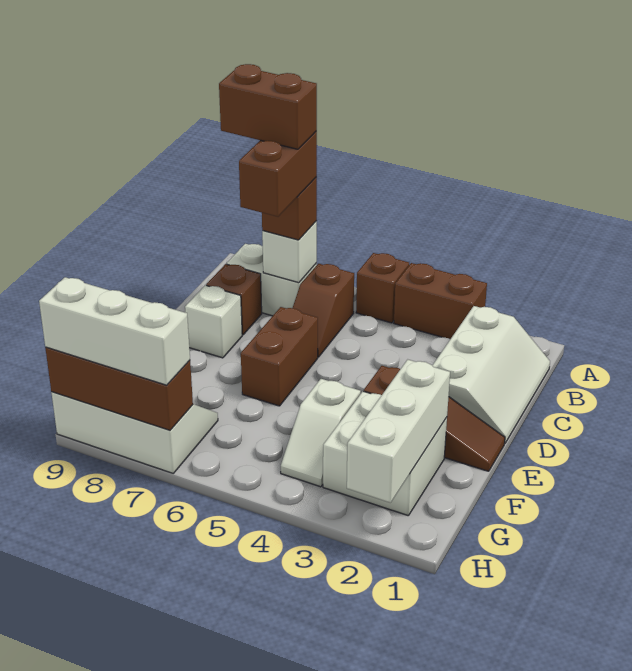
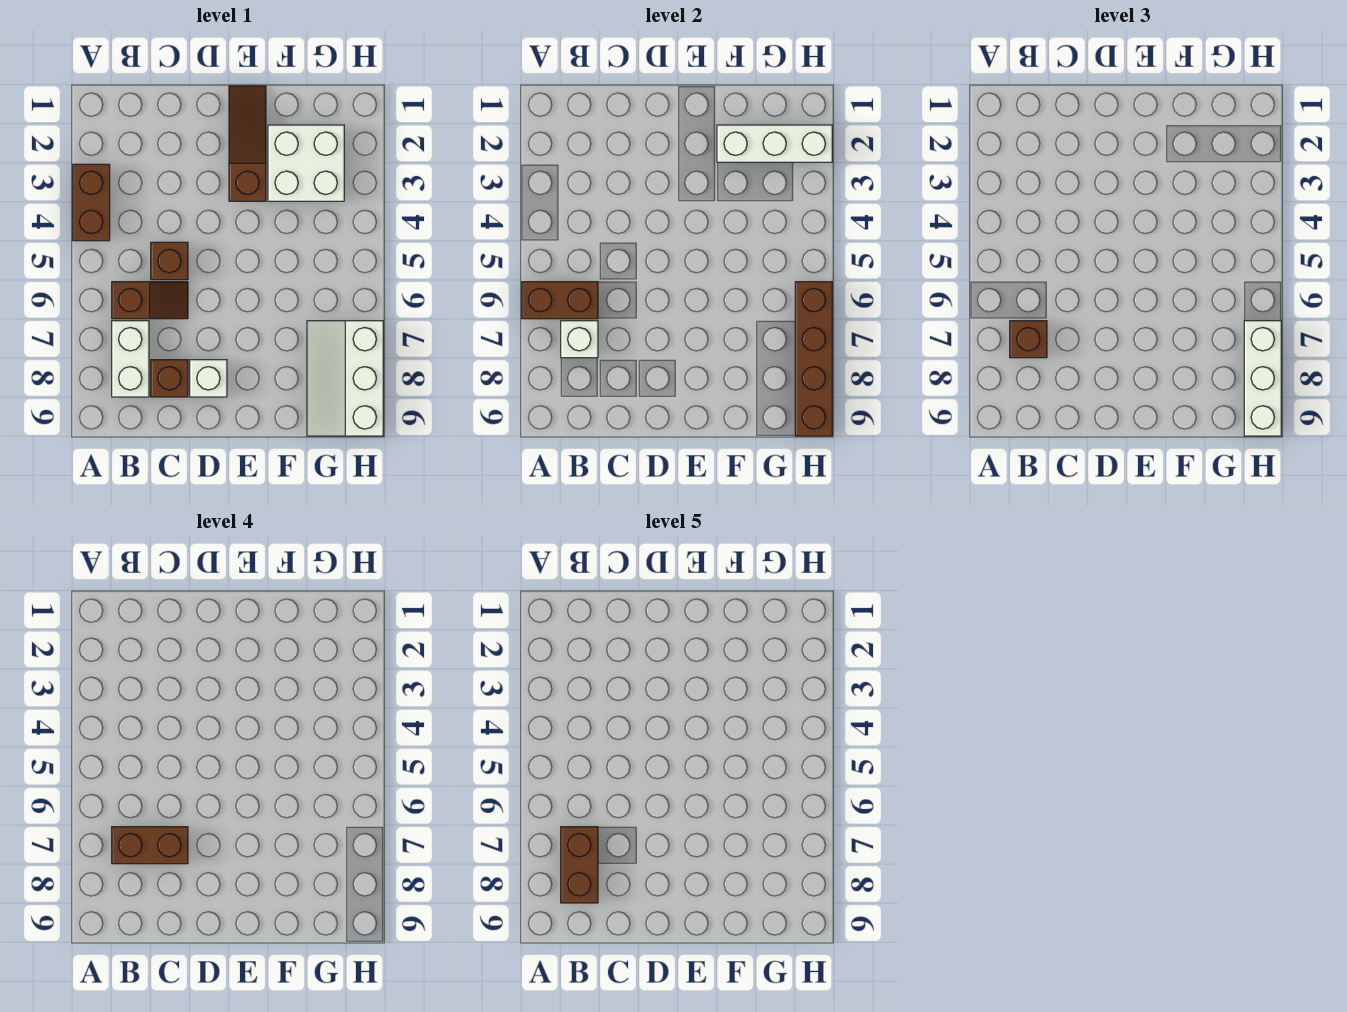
brown 1x1 brick [356,253,409,323] -> brown 1x1 brick moved to [151,242,188,280]
white 2x3 slope [432,306,550,444] -> none
brown 1x2 brick [241,307,318,406] -> brown 1x2 brick moved to [522,282,598,319]
white 1x2 slope [281,379,361,487] -> none
brown 1x3 brick [45,347,193,430] -> brown 1x4 brick [795,282,832,436]

